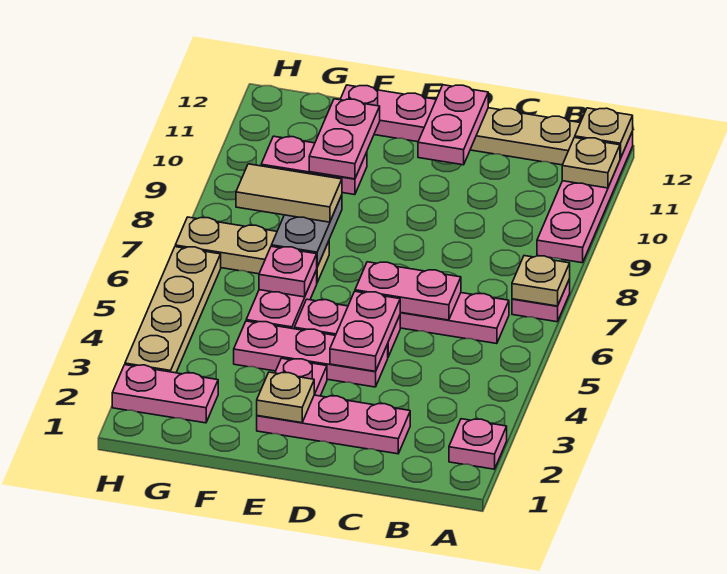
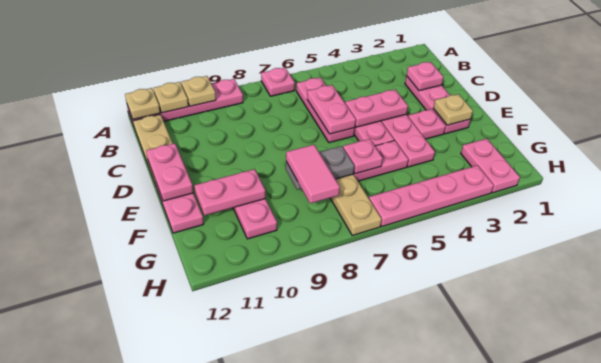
pink 1x1 plate [449,419,507,469] -> pink 1x1 plate moved to [407,62,443,91]
tan 1x1 plate [512,256,570,306] -> tan 1x1 plate moved to [181,76,216,106]
pink 1x2 plate [418,85,488,165] -> pink 1x2 plate turned to [146,143,193,201]
tan 1x2 tile [236,164,342,222] -> pink 1x2 tile [286,145,340,203]
tan 1x4 plate [125,247,221,373] -> pink 1x4 plate [369,165,494,226]

